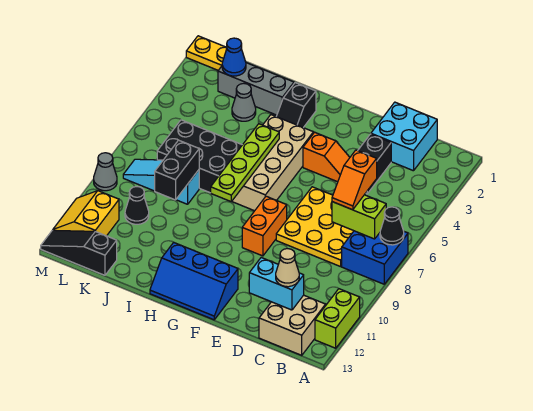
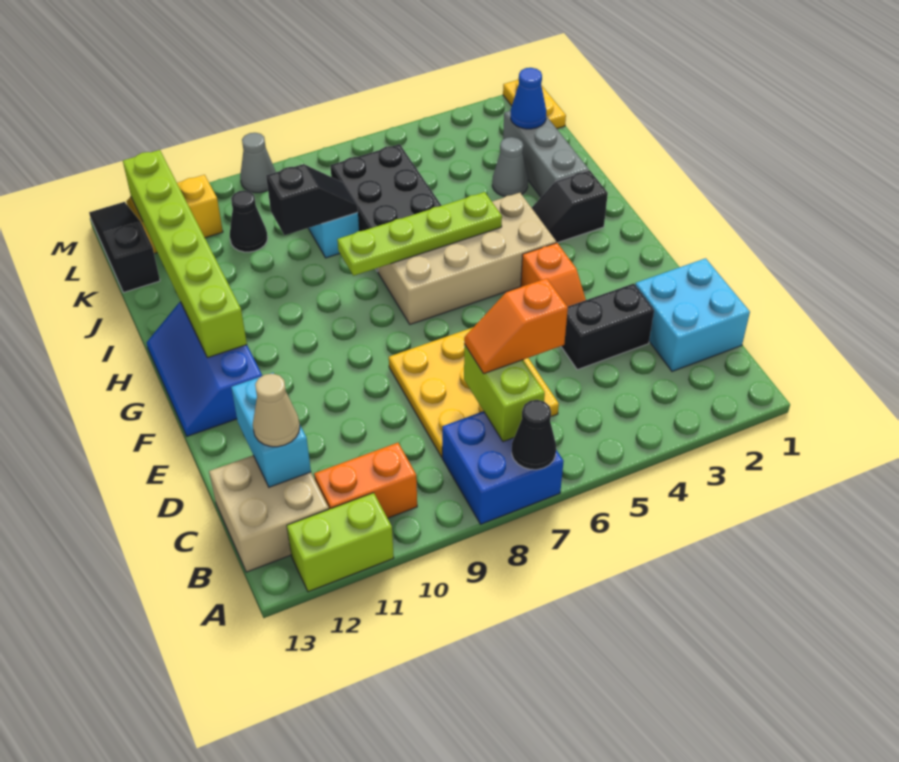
orange 1x2 brick [242,196,287,256] -> orange 1x2 brick moved to [314,443,417,518]
none -> lime 1x6 brick [123,150,247,358]
black 1x2 brick [155,140,199,200] -> black 1x2 slope [266,164,358,235]

